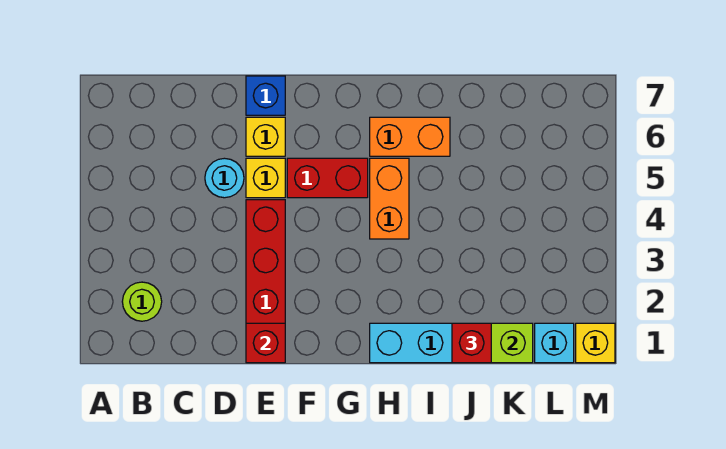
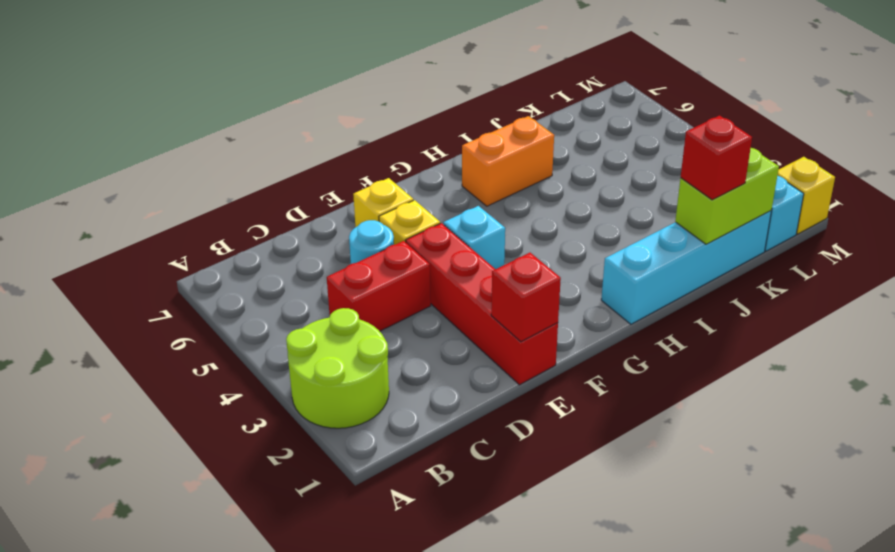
lime 1x1 round brick [122,282,162,321] -> lime 2x2 round brick [286,308,389,428]
blue 1x1 brick [246,76,285,115] -> none
none -> cyan 1x1 brick [443,206,505,269]
red 1x2 brick [287,158,368,198] -> red 1x2 brick moved to [327,241,431,331]
orange 1x2 brick [370,158,409,239] -> none

